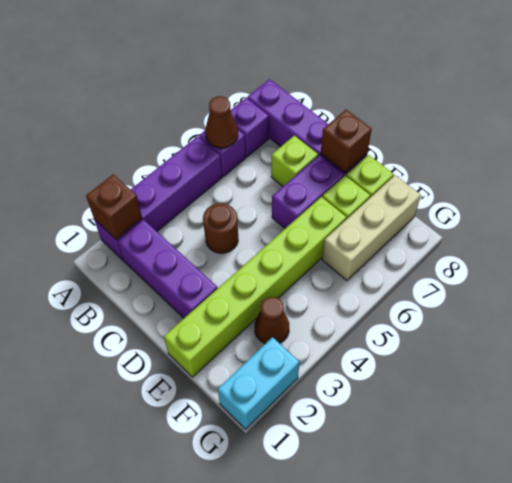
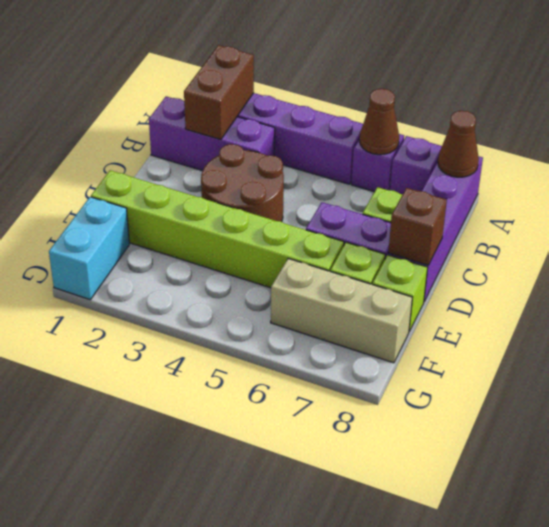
brown 1x1 brick [86,174,142,239] -> brown 1x2 brick [184,45,254,139]
purple 1x3 brick [118,220,217,318] -> purple 1x3 brick turned to [149,96,275,171]
brown 1x1 round brick [203,203,238,253] -> brown 2x2 round brick [201,144,284,222]
brown 1x1 cone [255,297,289,344] -> brown 1x1 cone moved to [438,111,479,177]
cyan 1x2 brick [218,337,299,429] -> cyan 1x2 brick turned to [49,197,130,300]

